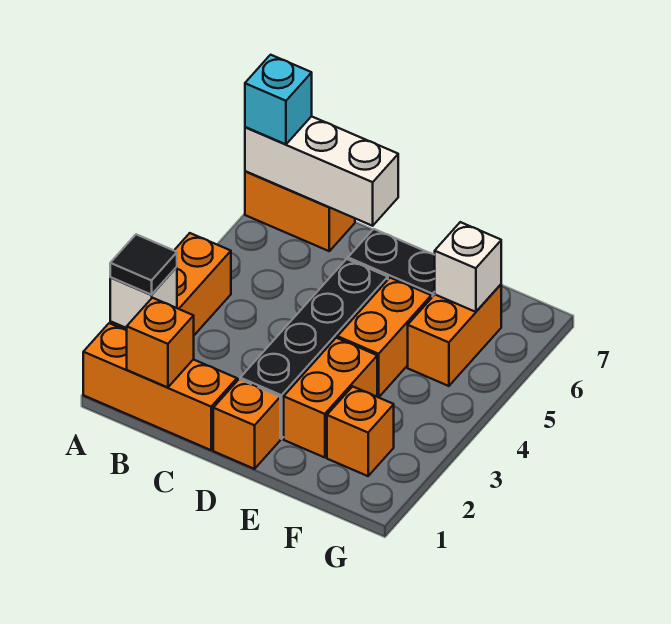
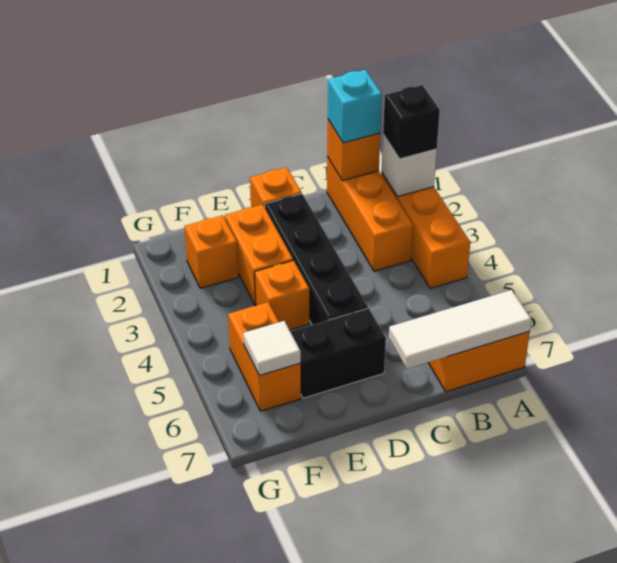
orange 1x3 brick [83,323,237,450] -> orange 1x3 brick turned to [327,157,413,271]
black 1x1 tile [110,234,177,295] -> black 1x1 brick [383,85,440,159]
white 1x3 brick [245,116,398,226] -> white 1x3 tile [389,290,531,369]
cyan 1x1 brick [245,55,312,144] -> cyan 1x1 brick moved to [328,70,382,143]
orange 1x2 brick [337,278,431,397] -> orange 1x1 brick [255,261,309,330]
white 1x1 brick [435,222,501,312] -> white 1x1 tile [243,321,301,376]

